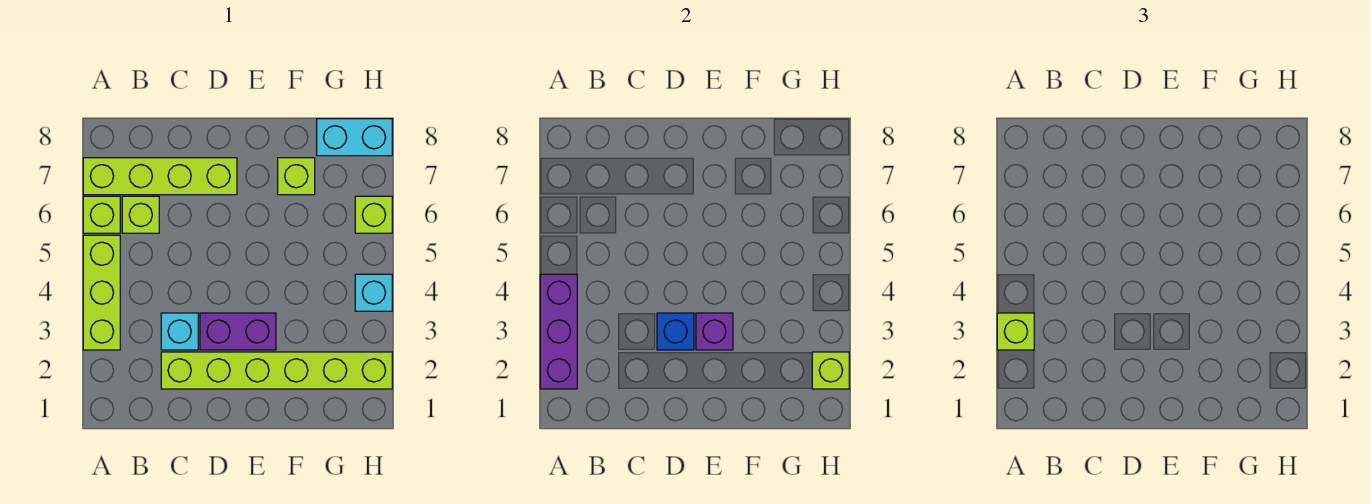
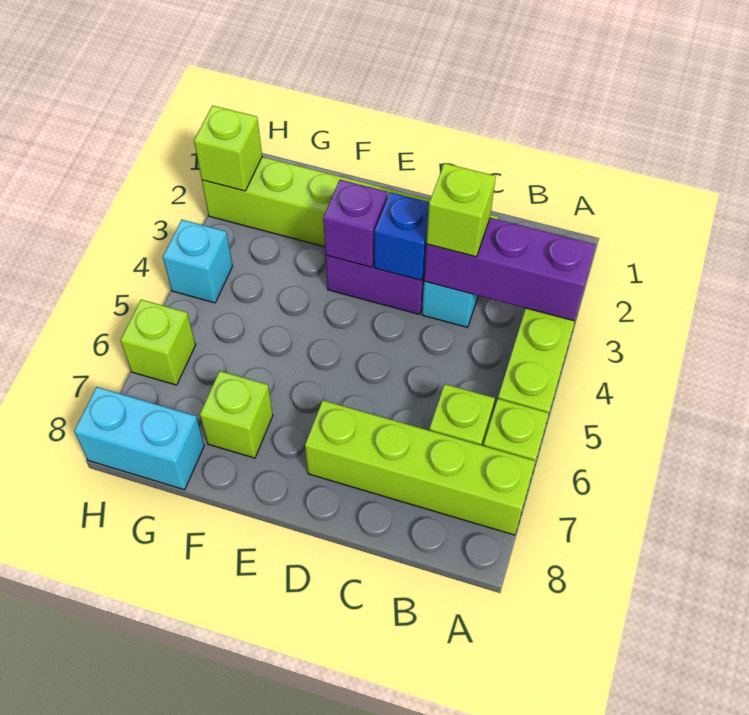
purple 1x3 brick [540,274,577,389] -> purple 1x3 brick turned to [424,218,596,321]
lime 1x1 brick [997,313,1034,350] -> lime 1x1 brick moved to [426,163,496,257]

